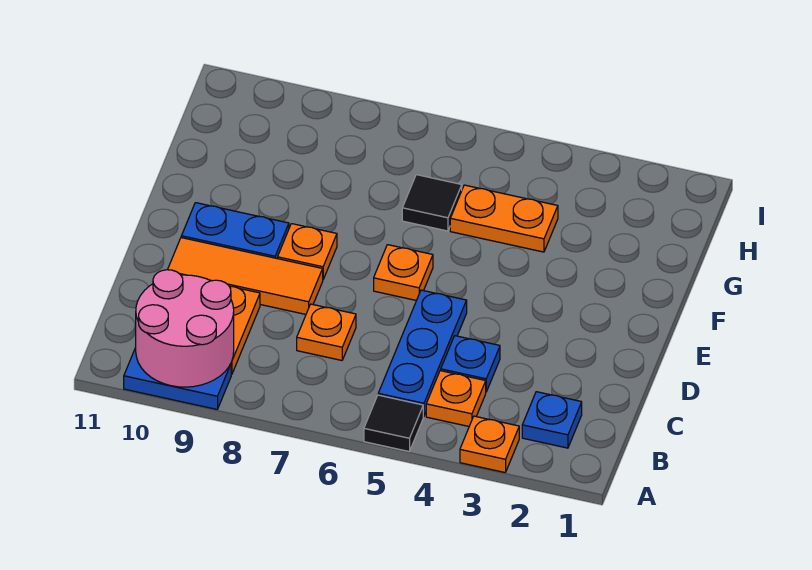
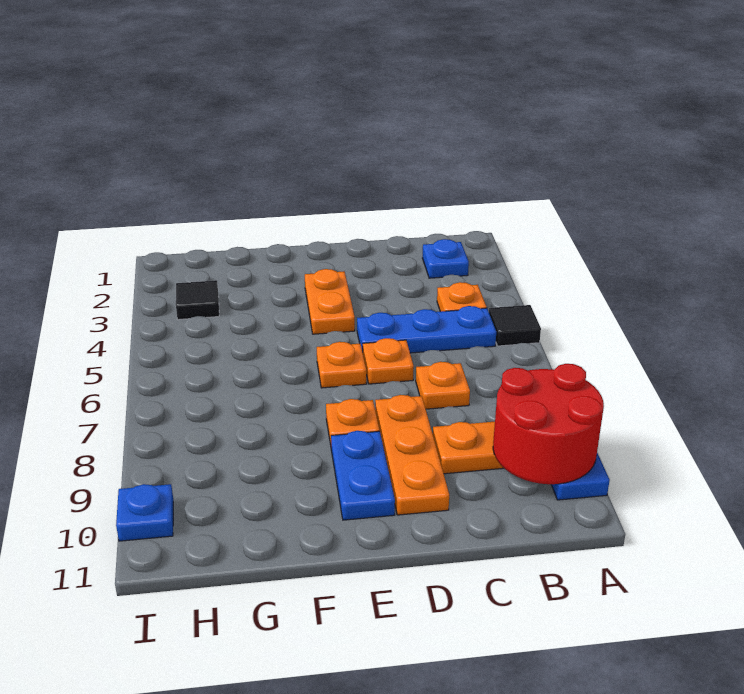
orange 1x1 plate [460,416,519,472] -> orange 1x1 plate moved to [363,338,414,384]
pink 2x2 round brick [136,270,234,387] -> red 2x2 round brick [493,364,604,484]
blue 1x1 plate [441,336,500,392] -> blue 1x1 plate moved to [116,484,173,541]
orange 1x3 tile [168,238,323,314] -> orange 1x3 plate [375,395,449,515]
orange 1x2 plate [450,185,558,252] -> orange 1x2 plate moved to [305,269,355,334]
black 1x1 tile [402,175,462,231] -> black 1x1 tile moved to [176,280,219,320]

